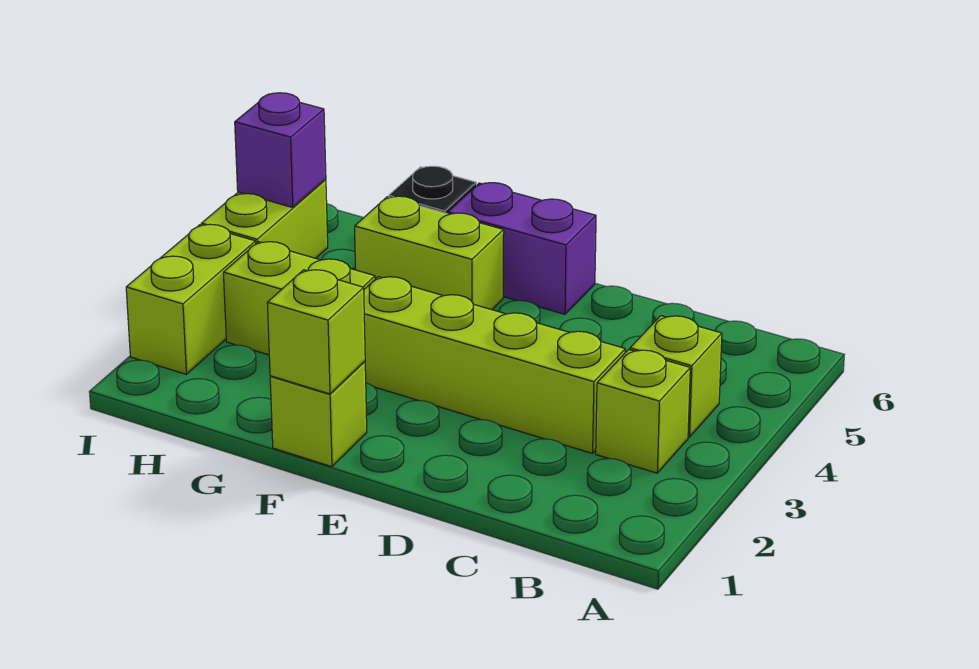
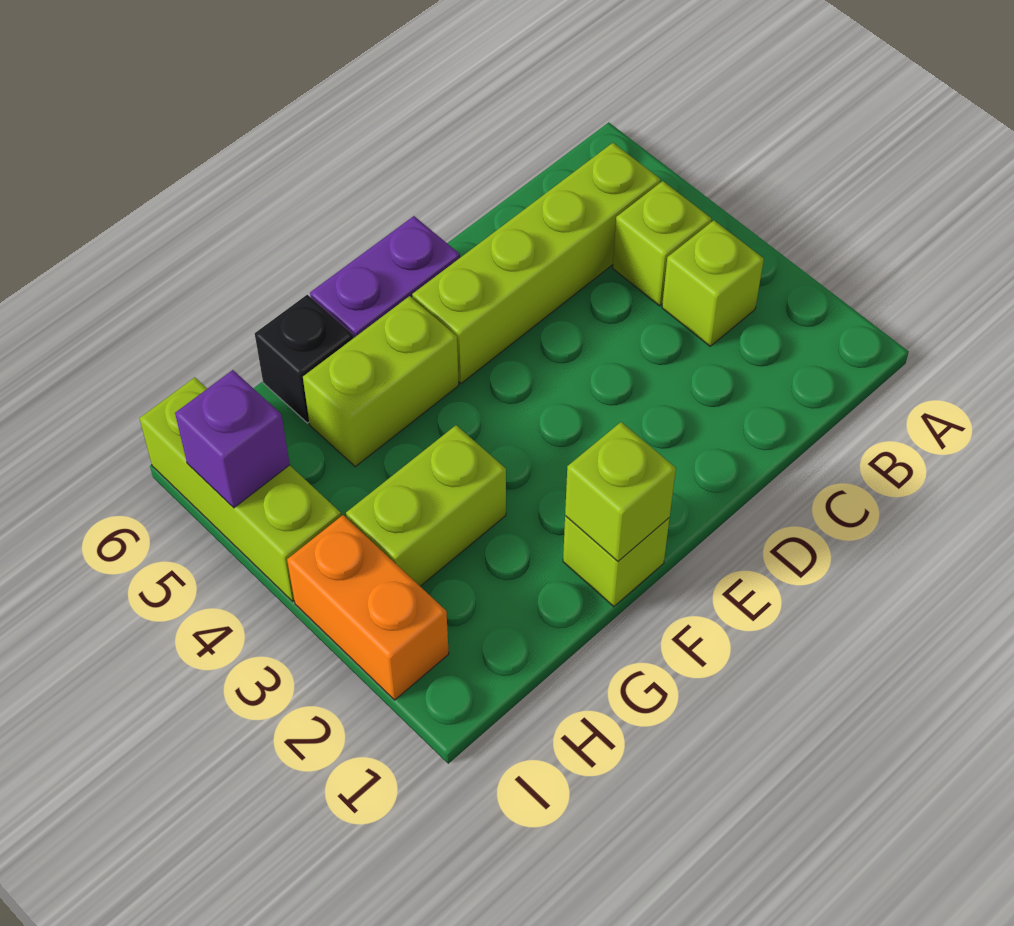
lime 1x4 brick [364,277,625,453] -> lime 1x4 brick moved to [412,143,660,383]
lime 1x2 brick [126,224,256,374] -> orange 1x2 brick [287,515,449,700]
lime 1x2 brick [201,179,328,258] -> lime 1x3 brick [139,377,341,601]

